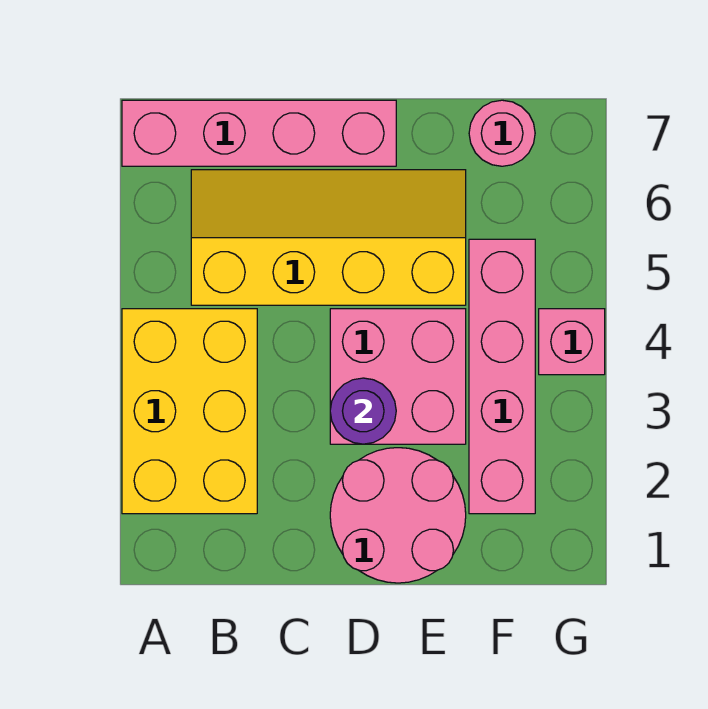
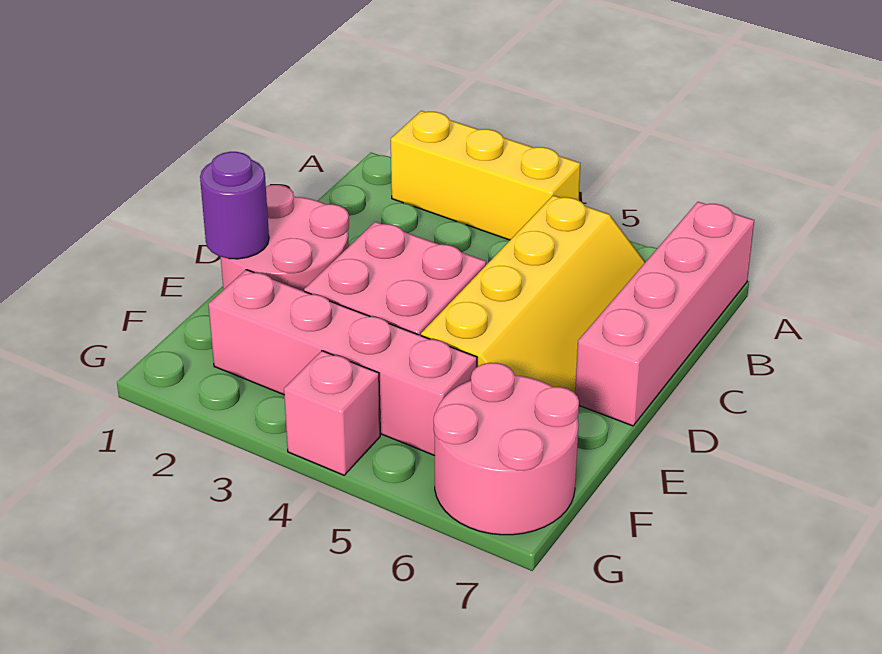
yellow 2x3 brick [122,309,257,514] -> yellow 1x3 brick [391,111,580,240]
purple 1x1 round brick [330,378,396,444] -> purple 1x1 round brick moved to [200,152,269,259]
pink 1x1 round brick [469,100,535,166] -> pink 2x2 round brick [434,363,579,535]

